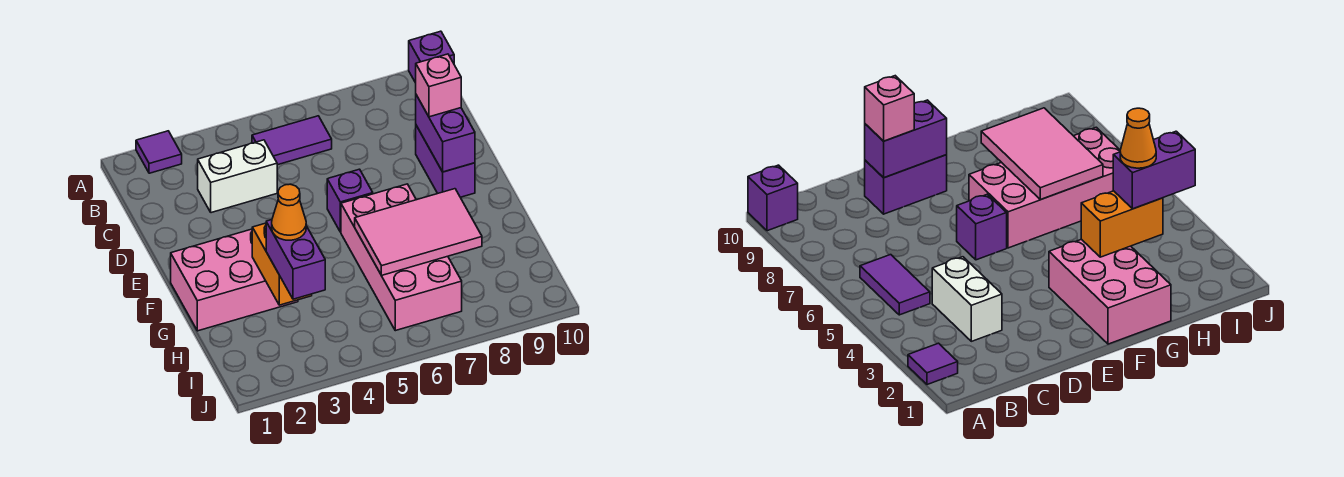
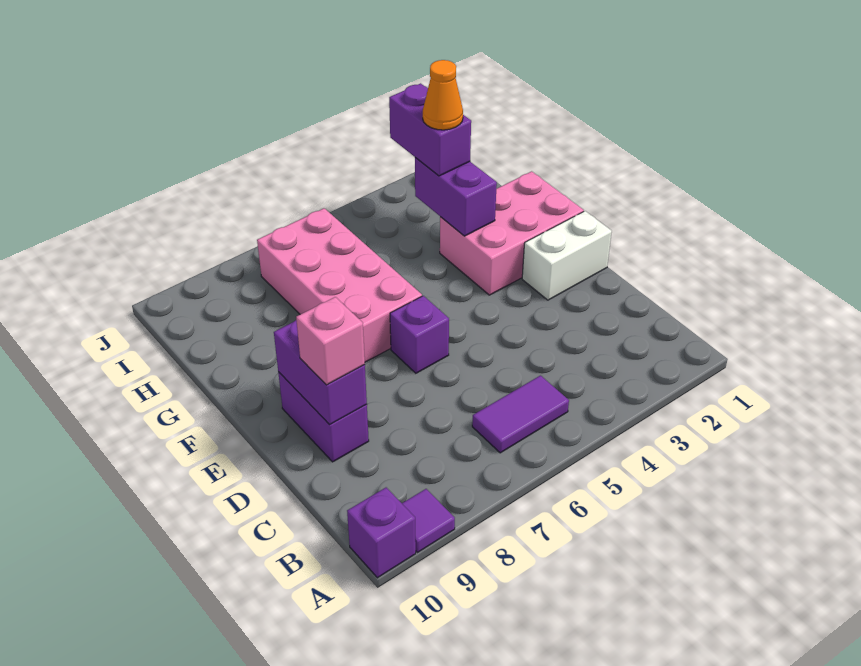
purple 1x1 tile [136,131,182,173] -> purple 1x1 tile moved to [402,489,455,552]
white 1x2 brick [198,140,277,213] -> white 1x2 brick moved to [522,211,612,300]
orange 1x2 brick [252,223,312,305] -> purple 1x2 brick [415,158,497,236]
pink 2x3 tile [355,189,482,275] -> none

